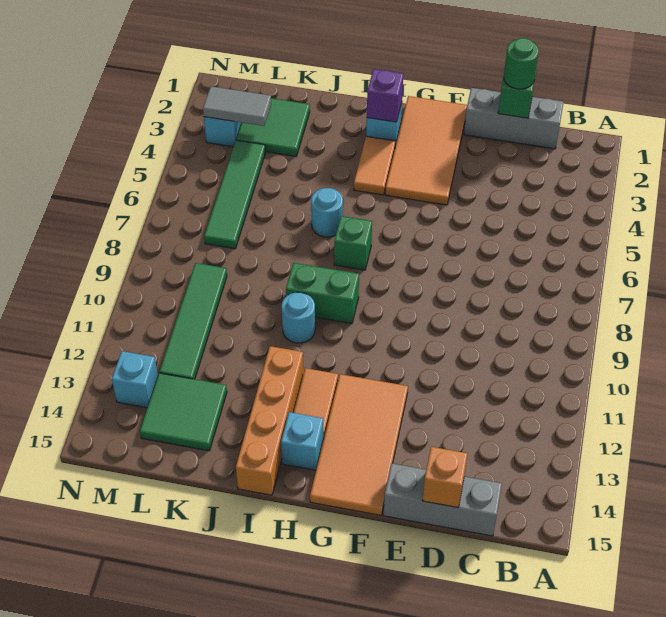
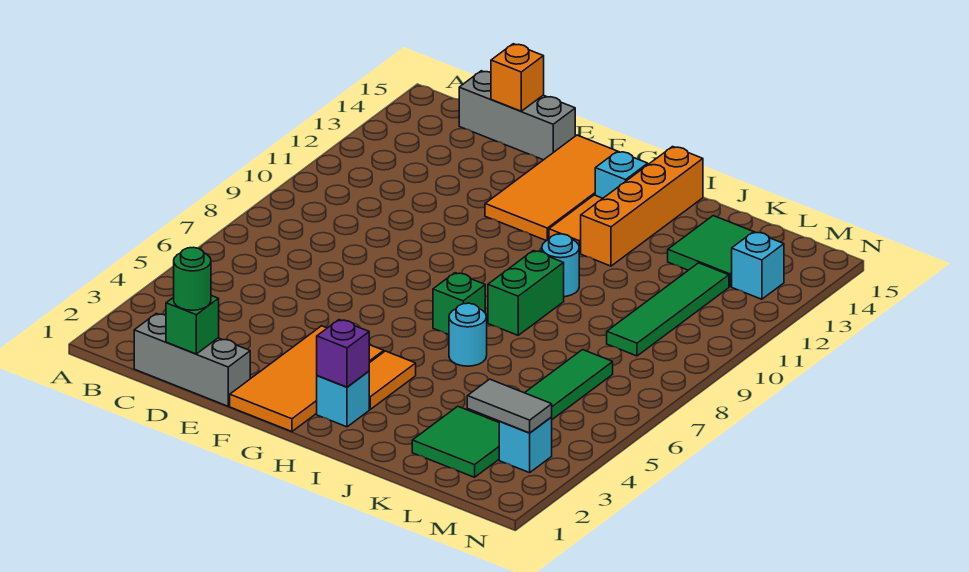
green 1x2 brick [286,263,359,324] -> green 1x2 brick turned to [488,251,564,335]

